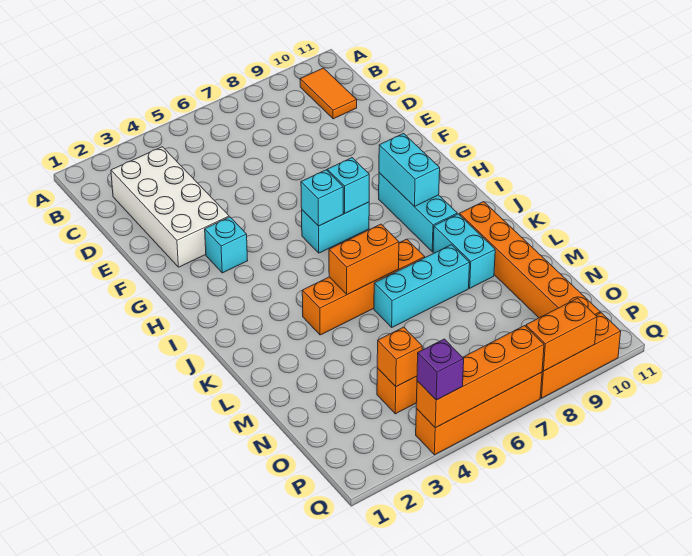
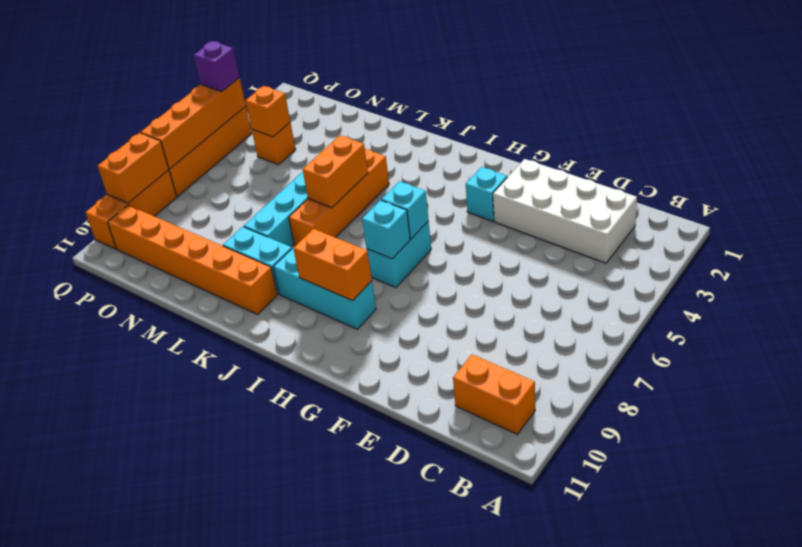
orange 1x2 tile [300,68,357,119] -> orange 1x2 brick [453,355,535,434]
cyan 1x2 brick [379,133,440,207] -> orange 1x2 brick [293,229,372,301]

